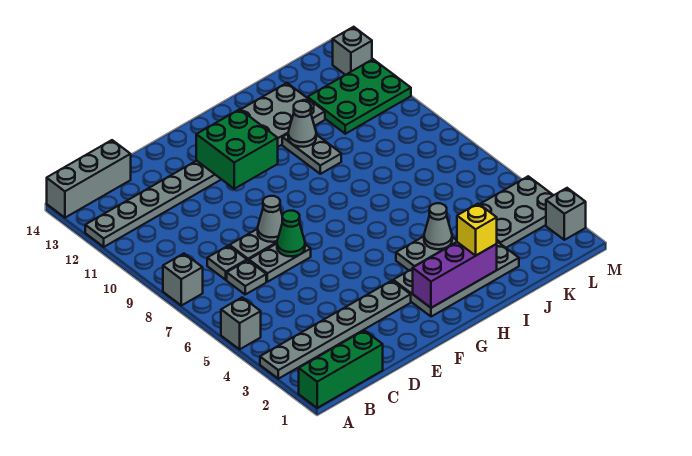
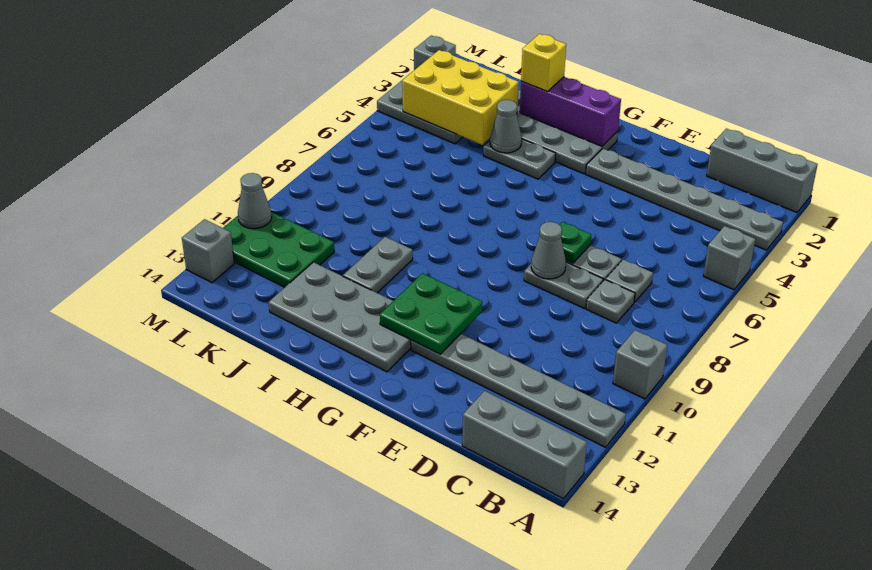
green 1x3 brick [299,330,383,408] -> grey 1x3 brick [707,129,818,212]
grey 1x1 brick [163,254,203,305] -> grey 1x1 brick moved to [613,330,667,399]
green 1x1 cone [277,211,305,256] -> green 1x1 plate [560,222,591,263]
green 2x2 brick [196,109,278,189] -> green 2x2 plate [380,273,482,354]
grey 1x1 cone [288,101,316,147] -> grey 1x1 cone moved to [238,173,272,229]
none -> yellow 2x3 brick [402,50,519,145]

